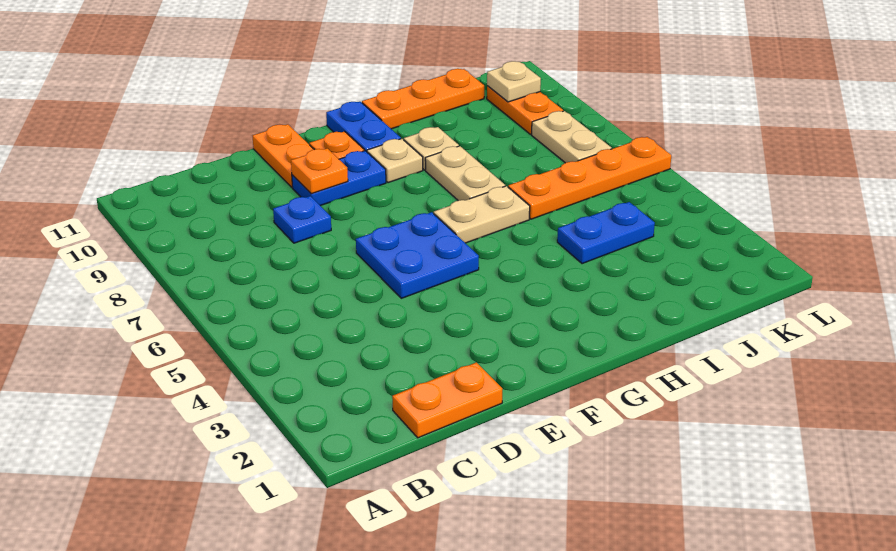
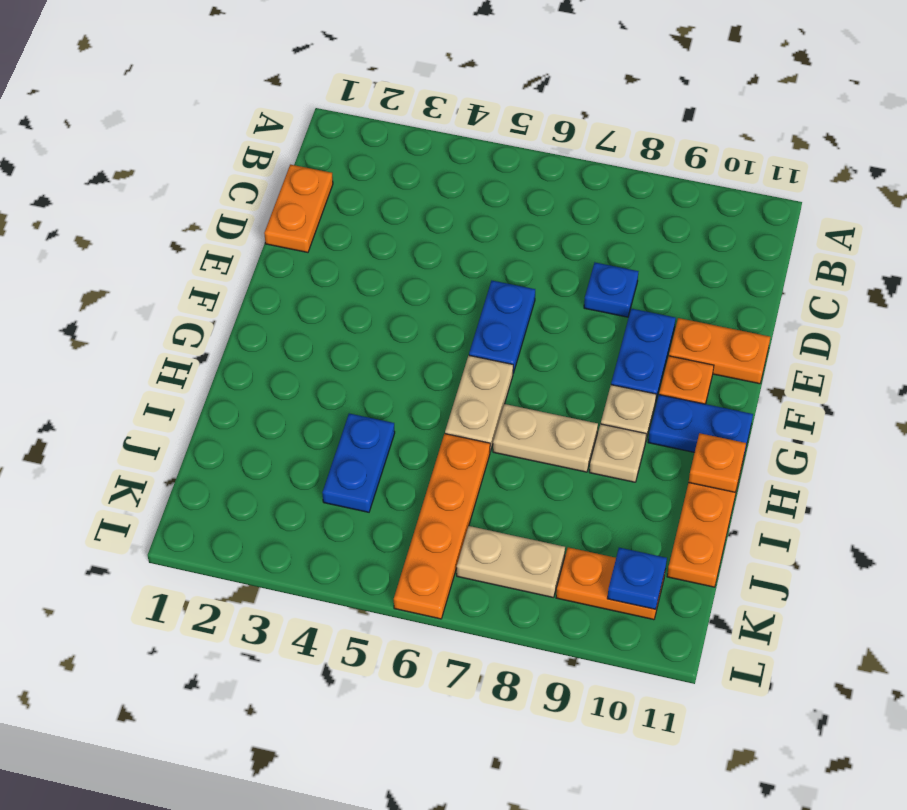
blue 2x2 plate [356,212,479,298] -> blue 1x2 plate [469,281,535,373]
orange 1x1 plate [291,148,348,194] -> orange 1x1 plate moved to [689,433,746,492]
tan 1x1 plate [487,61,541,102] -> blue 1x1 plate [607,548,667,609]

